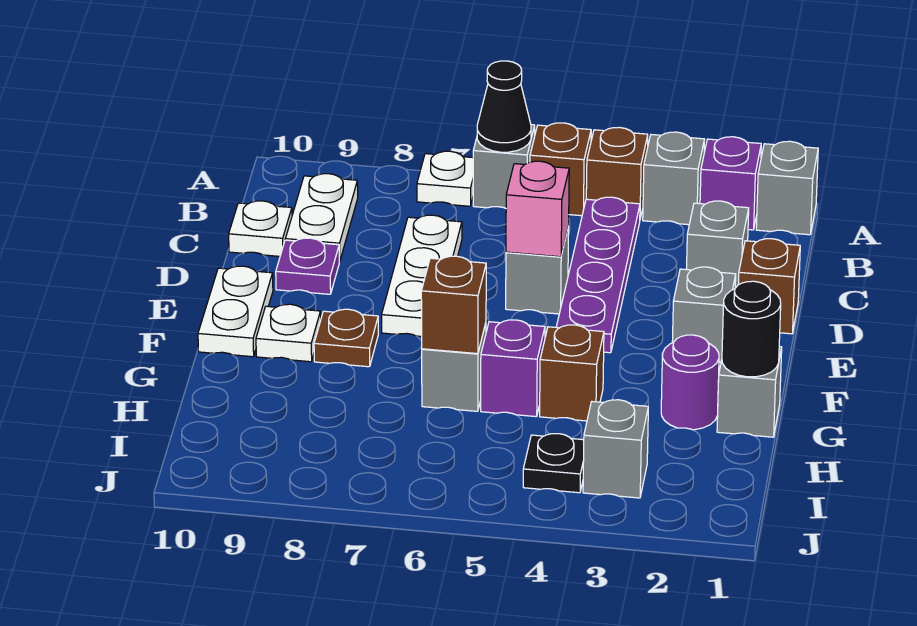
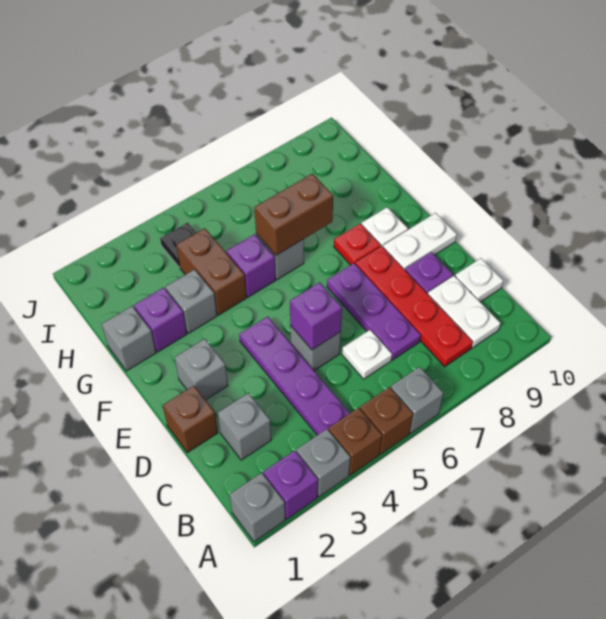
black 1x1 cone [477,61,531,152] -> none
white 1x1 plate [417,151,473,206] -> white 1x1 plate moved to [342,330,392,379]
none -> red 1x4 plate [355,246,473,367]
white 1x3 plate [382,215,462,337] -> purple 1x3 plate [327,263,421,360]
pink 1x1 brick [506,161,569,257] -> purple 1x1 brick [290,282,342,350]
white 1x2 plate [198,266,273,357] -> white 1x2 plate turned to [383,213,457,270]
brown 1x1 plate [314,309,378,367] -> red 1x1 plate [334,224,381,265]
black 1x1 round brick [722,281,781,377] -> none
purple 1x1 round brick [661,335,719,430] -> purple 1x1 brick [134,288,187,352]
brown 1x1 brick [540,325,604,421] -> brown 1x2 brick [176,228,246,315]
brown 1x1 brick [421,256,486,354] -> brown 1x2 brick [254,174,333,255]
grey 1x1 brick [583,400,648,498] -> grey 1x1 brick moved to [165,269,217,333]

